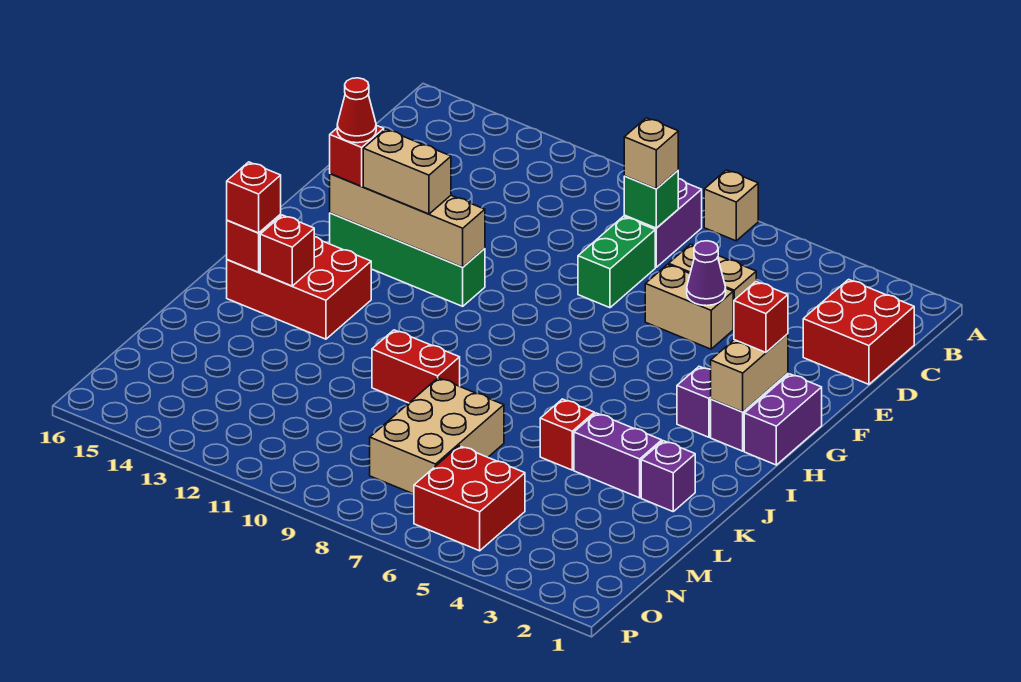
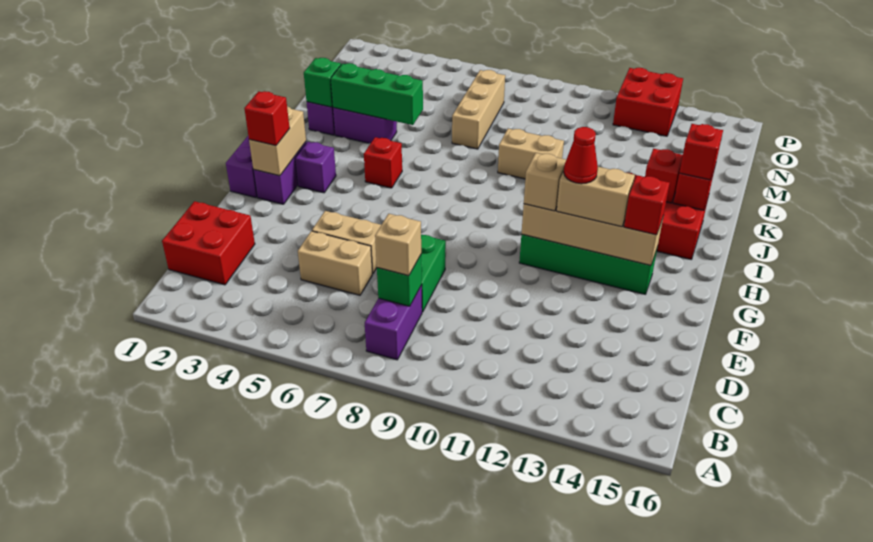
tan 1x1 brick [704,170,758,241] -> tan 1x1 brick moved to [524,153,566,211]
purple 1x1 cone [687,241,726,306] -> none
red 1x1 cone [337,78,376,143] -> red 1x1 cone moved to [564,127,598,184]
none -> green 1x1 brick [304,58,341,107]
none -> green 1x3 brick [331,63,423,125]
red 1x1 brick [540,399,594,470] -> red 1x1 brick moved to [364,137,402,188]
red 1x2 brick [372,330,460,403] -> tan 1x2 brick [498,128,564,179]
tan 2x3 brick [370,378,504,494] -> tan 1x3 brick [452,70,505,149]
red 2x2 brick [414,446,525,551] -> red 2x2 brick moved to [613,68,683,136]

